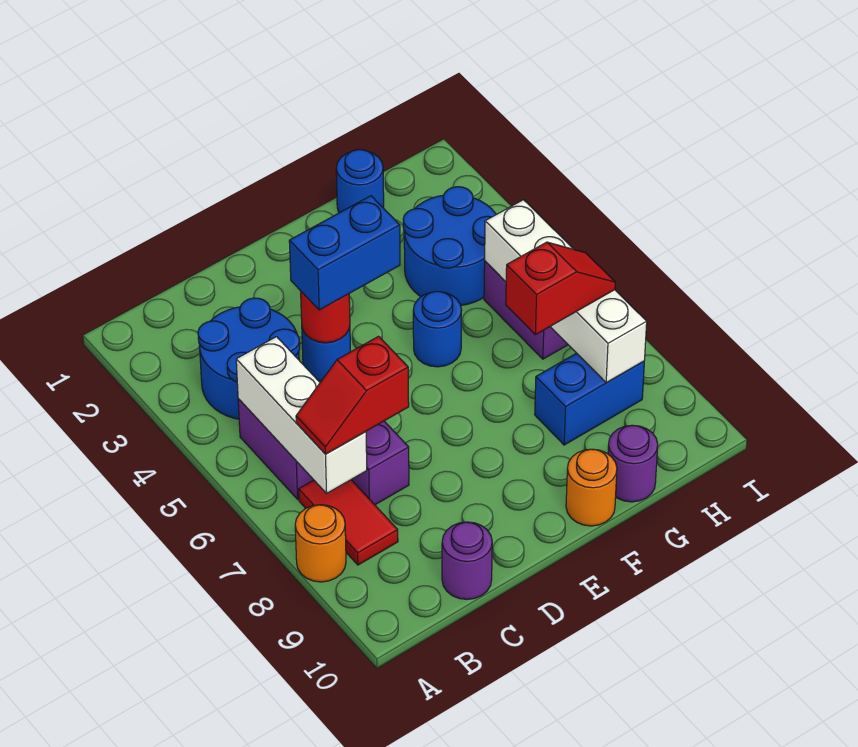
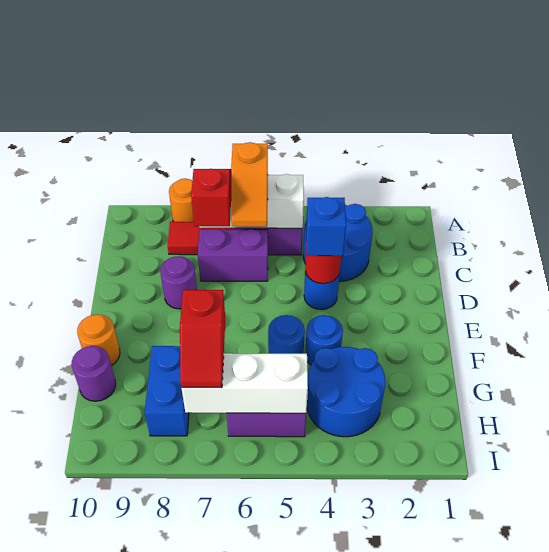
none -> orange 1x2 slope [231,142,268,227]
purple 1x1 round brick [442,522,492,599] -> purple 1x1 round brick moved to [160,256,197,309]
blue 1x2 brick [289,196,400,310] -> blue 1x1 brick [306,197,346,256]
blue 1x1 round brick [336,150,384,213] -> blue 1x1 round brick moved to [305,315,343,365]
white 1x4 brick [485,200,647,383] -> white 1x3 brick [182,353,308,413]

